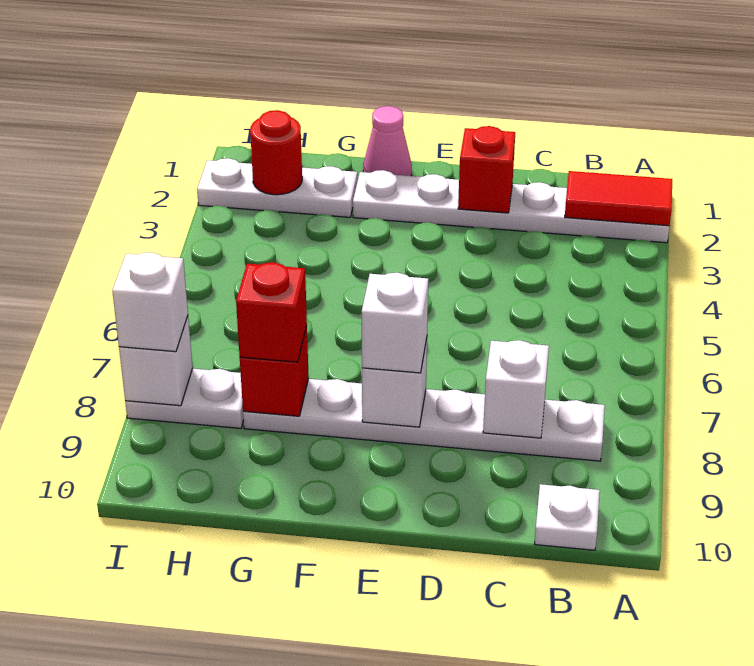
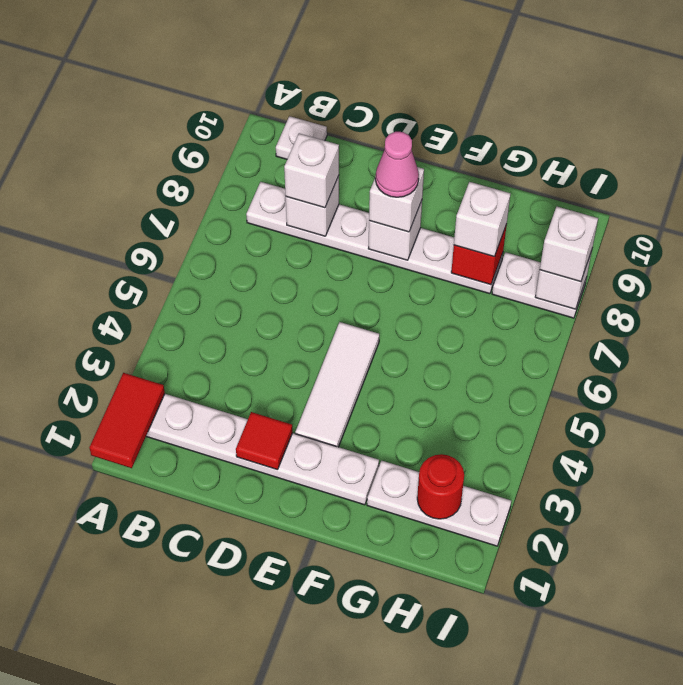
red 1x2 tile [565,171,672,226] -> red 1x2 tile turned to [89,373,165,468]
none -> white 1x1 brick [284,133,339,208]
red 1x1 brick [458,126,515,213] -> red 1x1 tile [236,412,293,470]
none -> white 1x3 tile [295,322,379,447]
pink 1x1 cone [363,106,412,176] -> pink 1x1 cone moved to [375,132,419,197]
red 1x1 brick [236,262,307,362] -> white 1x1 brick [454,182,510,257]

